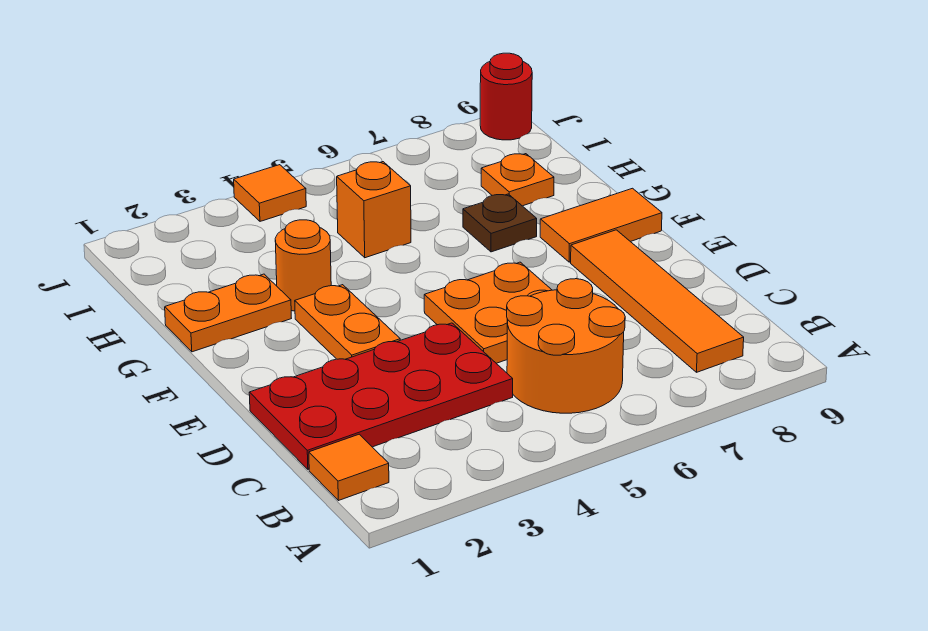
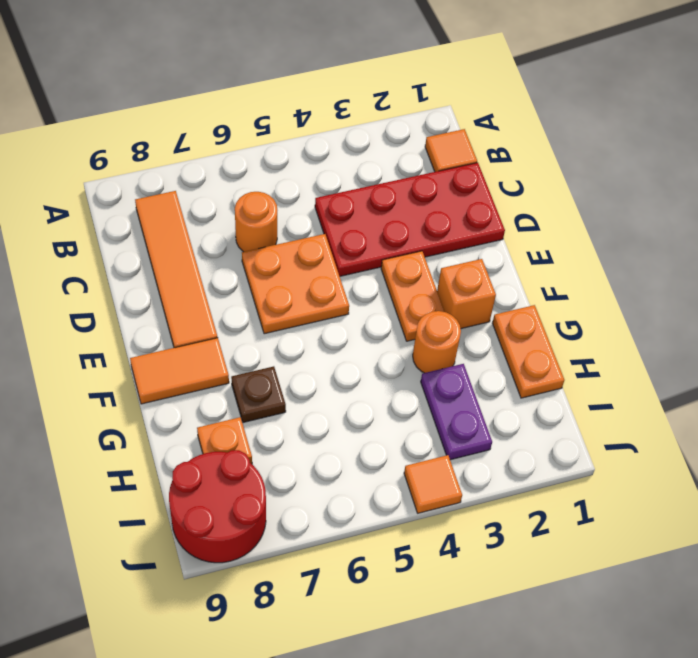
orange 2x2 round brick [507,279,625,413] -> orange 1x1 round brick [235,192,277,252]
orange 1x2 plate [165,274,291,352] -> orange 1x2 plate turned to [492,305,564,398]
none -> purple 1x2 plate [421,364,492,460]
orange 1x1 brick [337,162,411,258] -> orange 1x1 brick moved to [437,259,496,329]
red 1x1 round brick [480,53,532,140] -> red 2x2 round brick [169,450,266,563]

